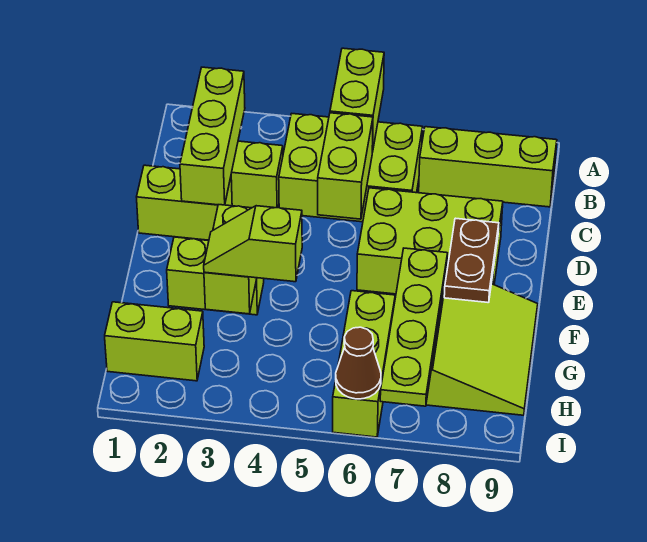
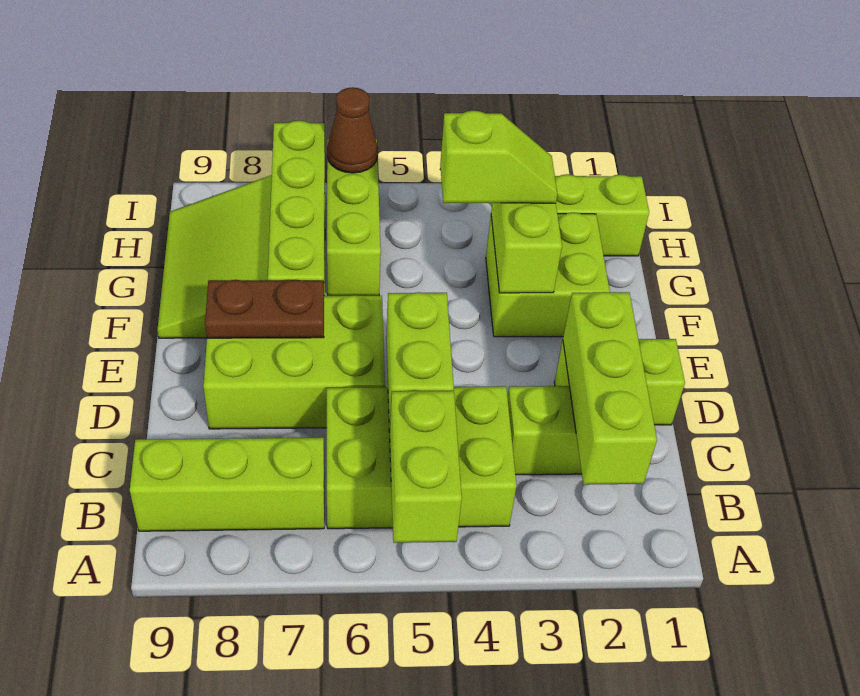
brown 1x2 plate [444,218,499,303] -> brown 1x2 plate turned to [205,280,324,338]
lime 1x2 brick [167,237,264,315] -> lime 2x2 brick [486,212,610,337]

